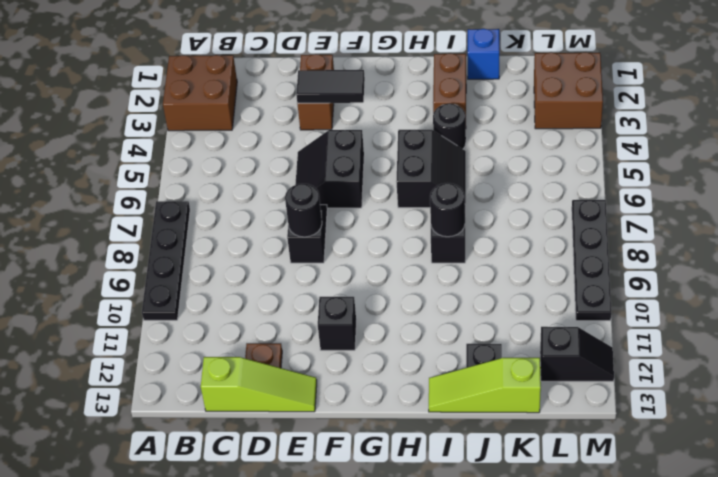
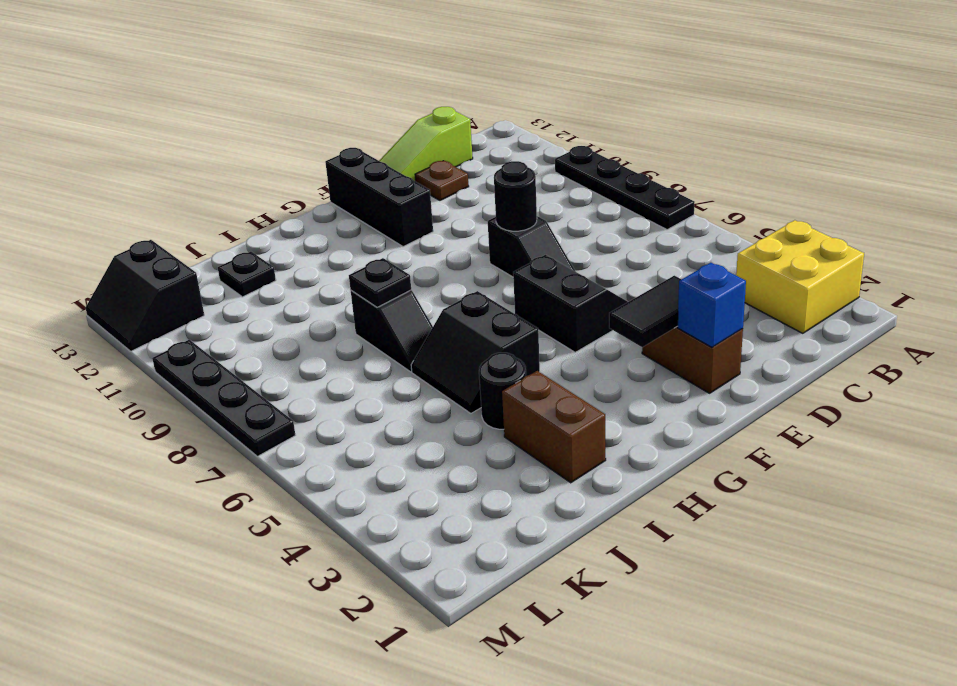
brown 2x2 brick [163,55,237,131] -> yellow 2x2 brick [736,220,864,333]
black 1x1 brick [318,297,356,350] -> black 1x3 brick [325,148,433,247]
black 1x1 round brick [430,183,465,237] -> black 1x1 plate [349,258,411,307]
lime 1x3 slope [429,358,541,413] -> none
blue 1x1 brick [468,29,499,79] -> blue 1x1 brick moved to [678,263,746,347]
brown 2x2 brick [534,52,603,129] -> none
black 1x2 slope [540,327,614,381] -> black 2x2 slope [85,240,204,351]

